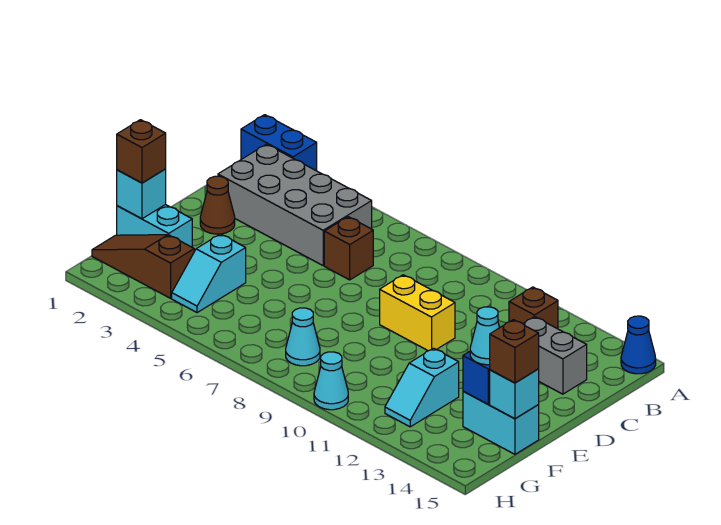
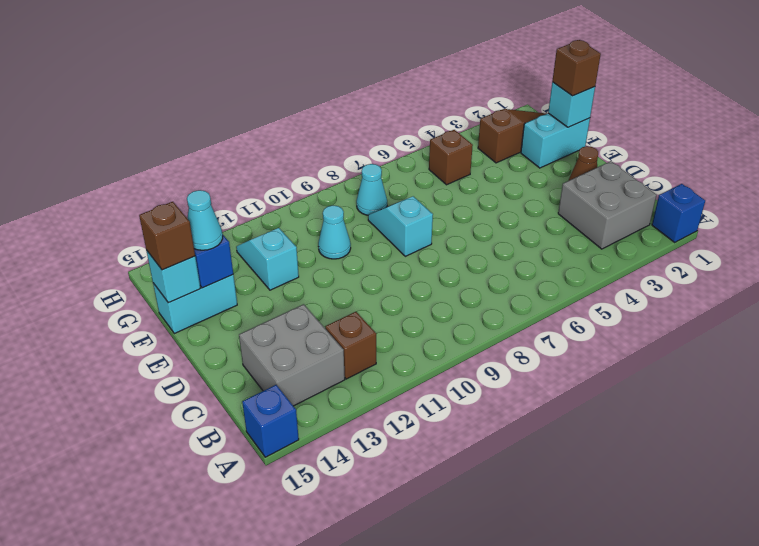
blue 1x2 brick [241,115,317,171] -> blue 1x1 brick [652,184,705,242]
blue 1x1 cone [621,316,656,374] -> blue 1x1 brick [242,385,299,457]
grey 2x4 brick [218,144,372,265] -> grey 2x2 brick [558,161,656,249]
brown 1x1 brick [324,217,373,280] -> brown 1x1 brick moved to [429,130,473,185]
grey 1x2 brick [523,317,587,394] -> grey 2x2 brick [239,304,345,406]
yellow 1x2 brick [380,275,455,351] -> none
cyan 1x2 slope [172,234,246,313] -> cyan 1x2 slope moved to [368,196,433,256]
cyan 1x1 cone [314,352,348,410] -> cyan 1x1 cone moved to [318,205,351,259]

